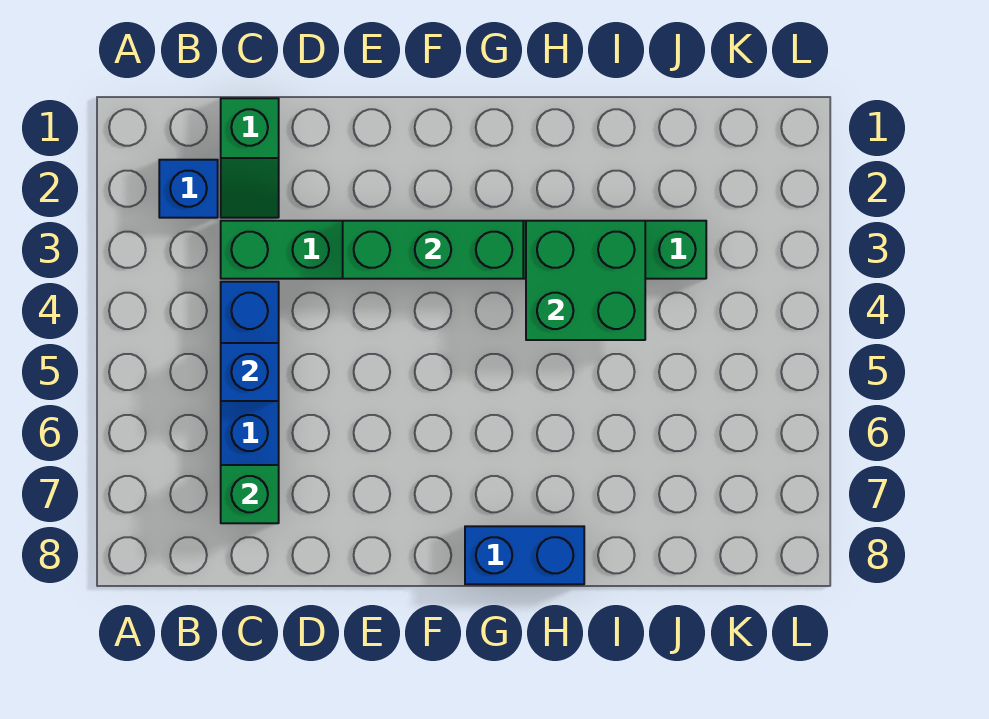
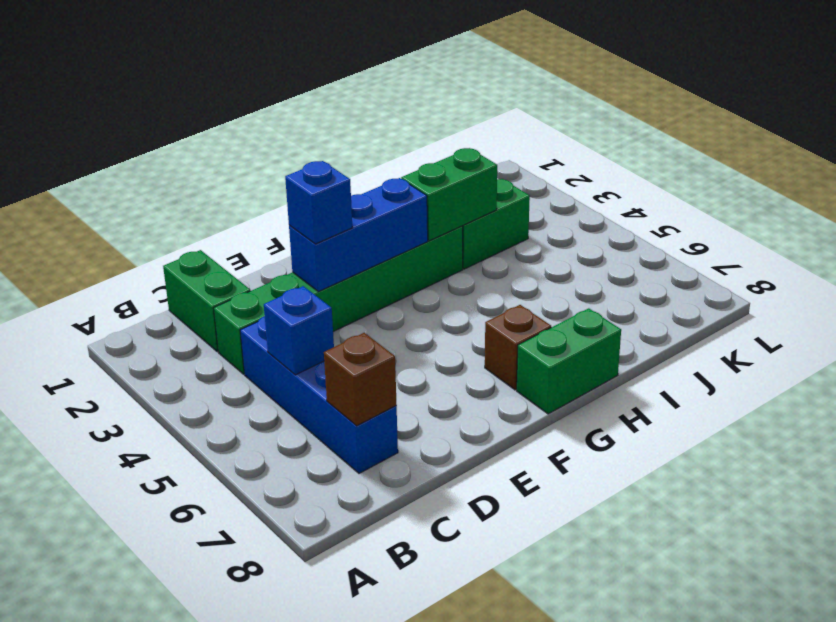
blue 1x1 brick [159,160,218,218] -> blue 1x1 brick moved to [285,161,352,244]
green 1x2 slope [221,98,279,218] -> green 1x2 brick [163,250,250,352]
green 1x1 brick [221,465,279,523] -> brown 1x1 brick [324,333,397,426]
green 1x3 brick [343,221,523,279] -> blue 1x3 brick [289,178,428,292]
none -> brown 1x1 brick [485,305,551,390]
blue 1x2 brick [465,526,584,584] -> green 1x2 brick [517,308,621,414]
green 2x2 brick [526,221,645,340] -> green 1x2 brick [401,148,497,241]

